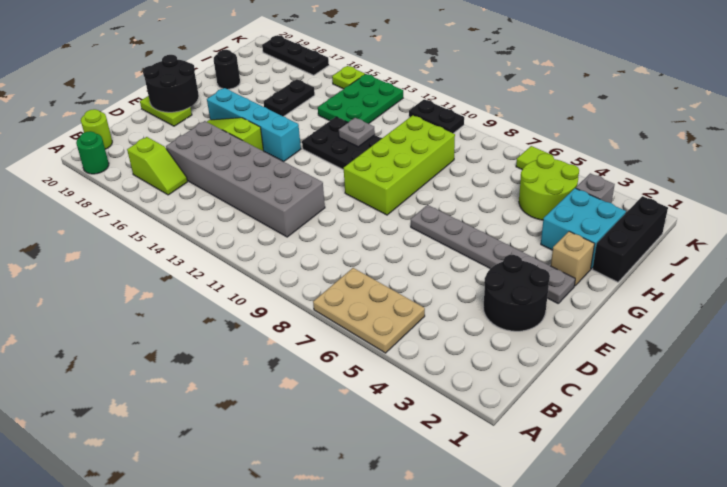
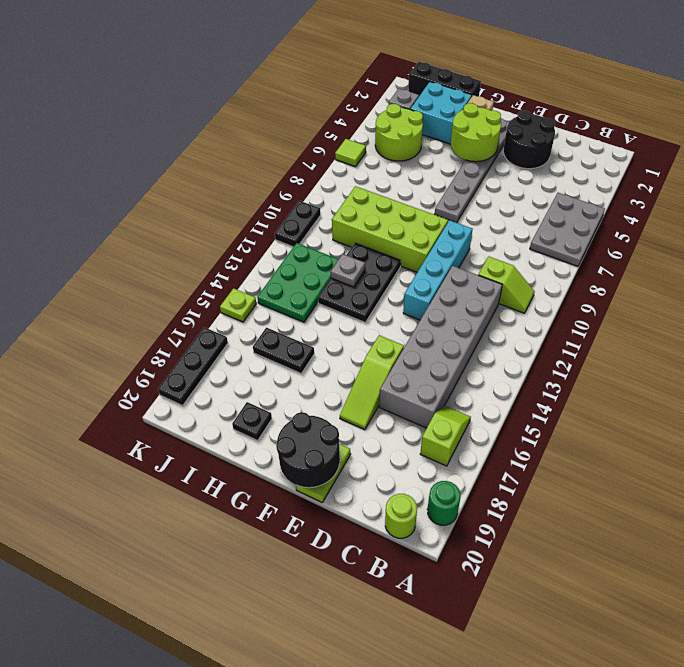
tan 2x3 plate [313,268,425,353] -> grey 2x3 plate [530,193,605,266]
none -> lime 1x2 slope [478,256,535,313]
none -> lime 2x2 round brick [451,103,501,162]
cyan 1x4 brick [207,88,301,162] -> cyan 1x4 brick moved to [403,220,473,320]
black 1x1 round brick [214,50,240,89] -> black 1x1 plate [232,402,272,440]
green 2x3 plate [318,74,403,124] -> green 2x3 plate turned to [257,243,339,322]

